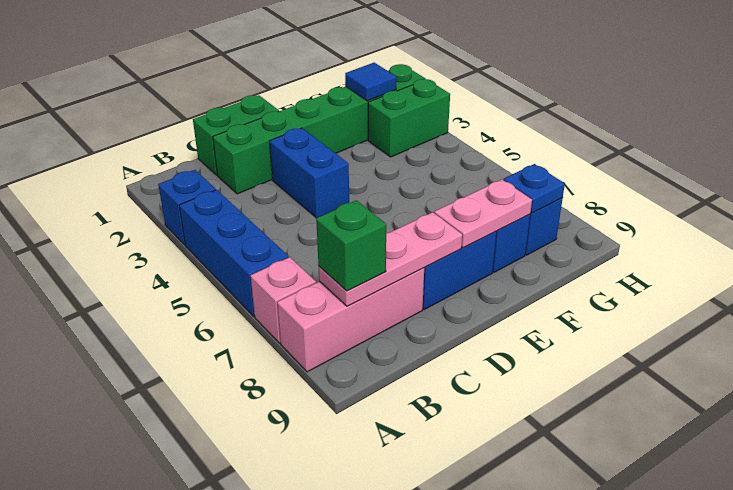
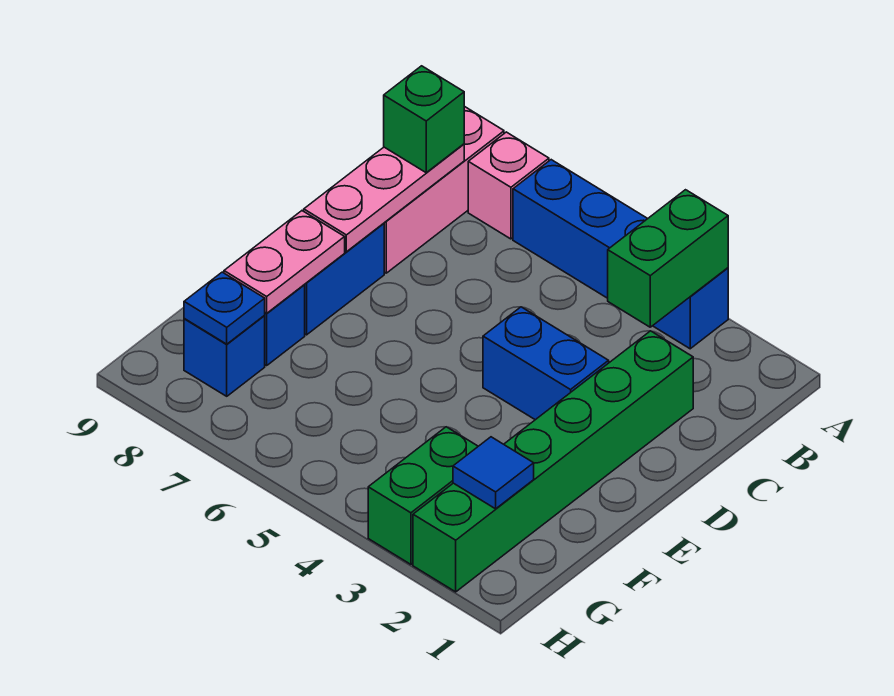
green 1x2 brick [193,95,279,175] -> green 1x2 brick moved to [608,190,728,327]

